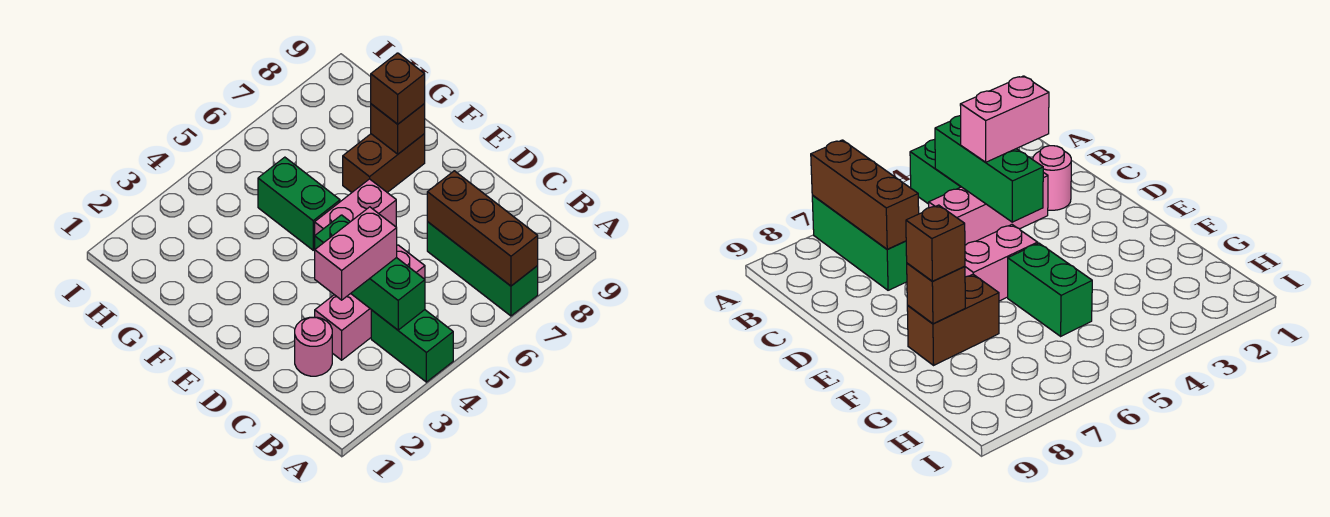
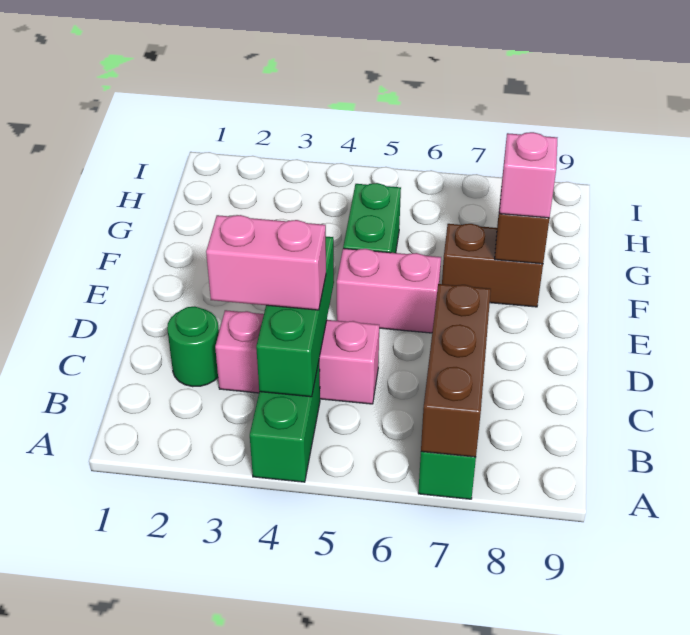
pink 1x1 round brick [295,317,332,376] -> green 1x1 round brick [167,306,219,387]
brown 1x1 brick [371,53,425,124] -> pink 1x1 brick [499,132,557,218]

